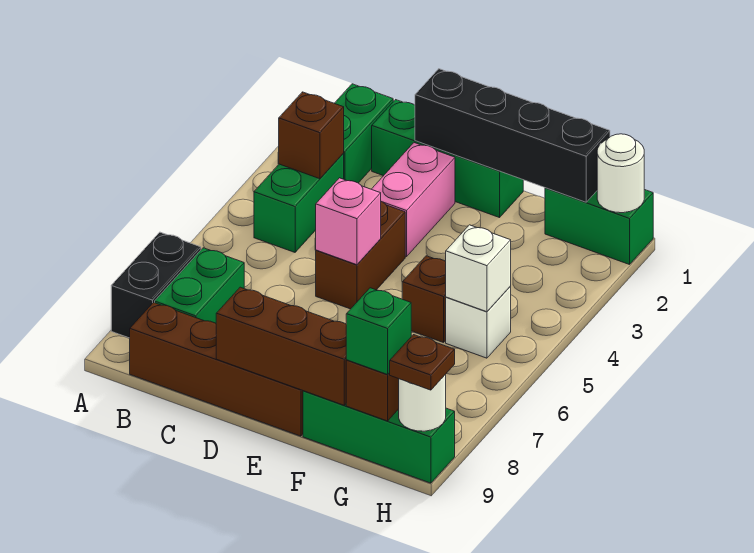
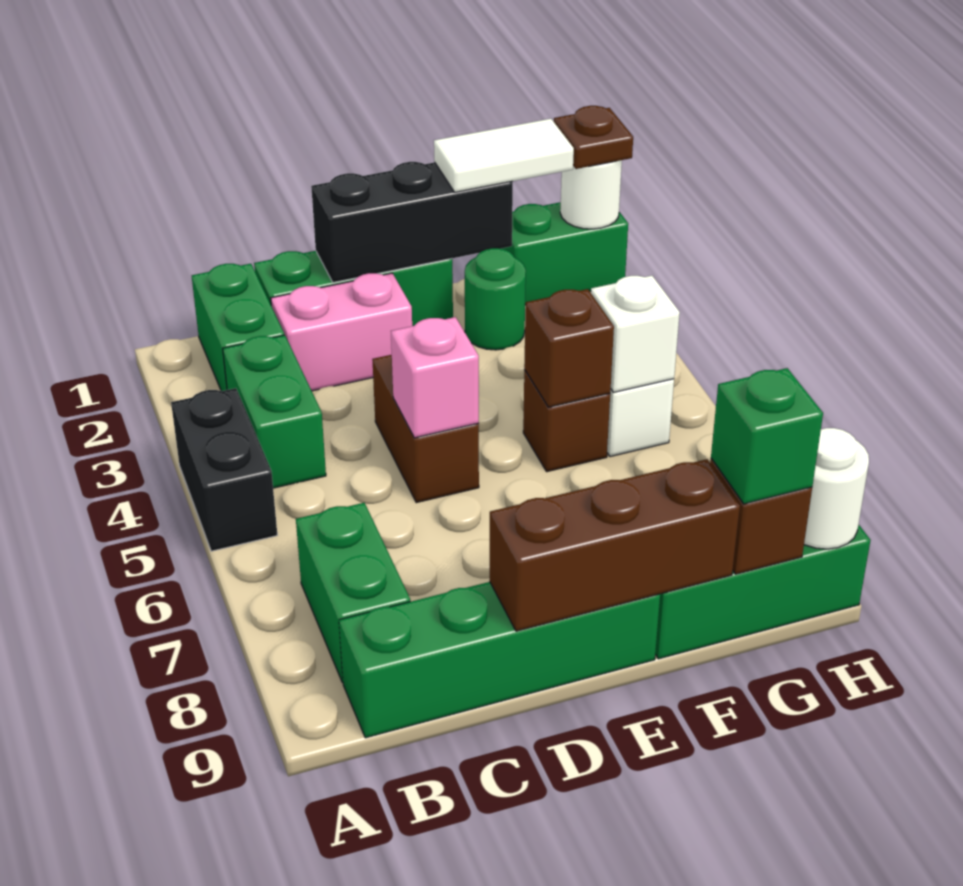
black 1x2 brick [111,232,201,338] -> black 1x2 brick moved to [171,388,277,551]
brown 1x1 brick [279,92,344,179] -> brown 1x1 brick moved to [524,289,614,407]
brown 1x4 brick [130,303,303,436] -> green 1x4 brick [339,582,660,738]
black 1x4 brick [415,69,610,202] -> black 1x3 brick [311,162,513,282]
pink 1x2 brick [372,143,455,257] -> pink 1x2 brick turned to [271,273,412,391]
none -> white 1x2 tile [434,119,574,192]
none -> green 1x1 round brick [465,248,526,350]
brown 1x1 plate [390,335,455,390] -> brown 1x1 plate moved to [554,106,633,169]

